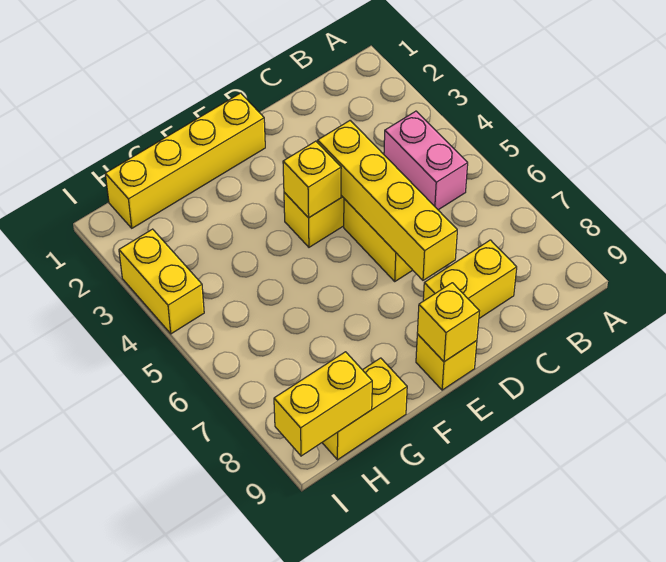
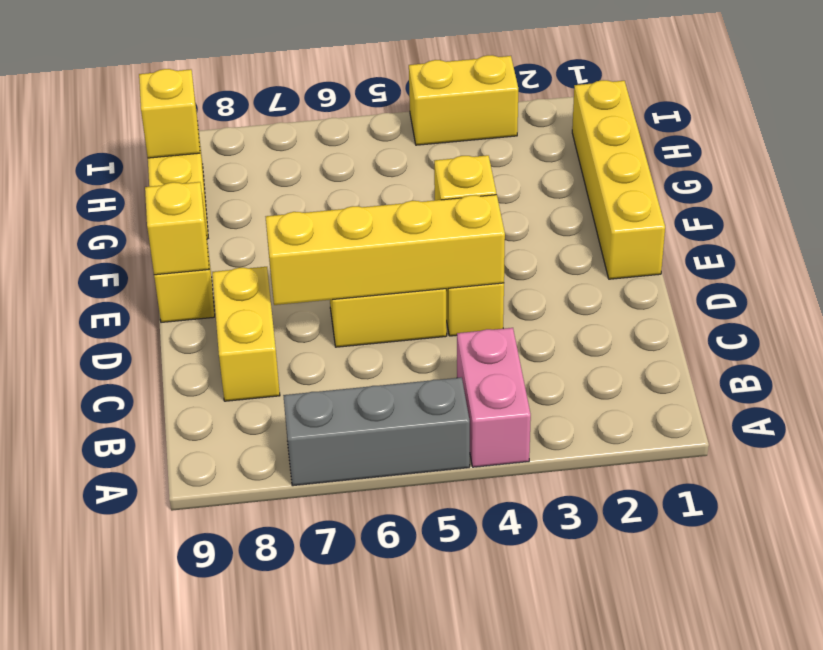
none -> grey 1x3 brick [283,377,470,486]
pink 1x2 brick [384,111,468,210] -> pink 1x2 brick turned to [457,328,531,467]
yellow 1x2 brick [274,352,372,456] -> yellow 1x1 brick [139,69,200,158]

